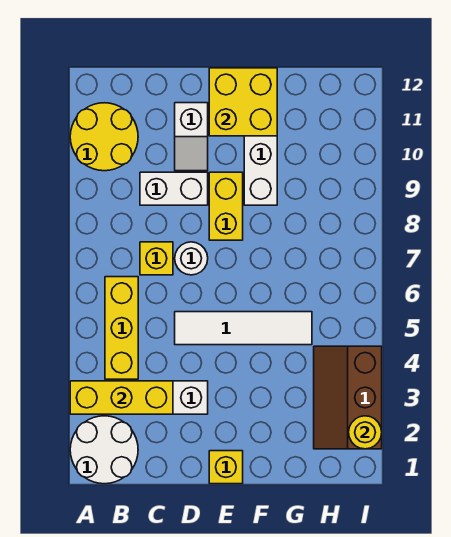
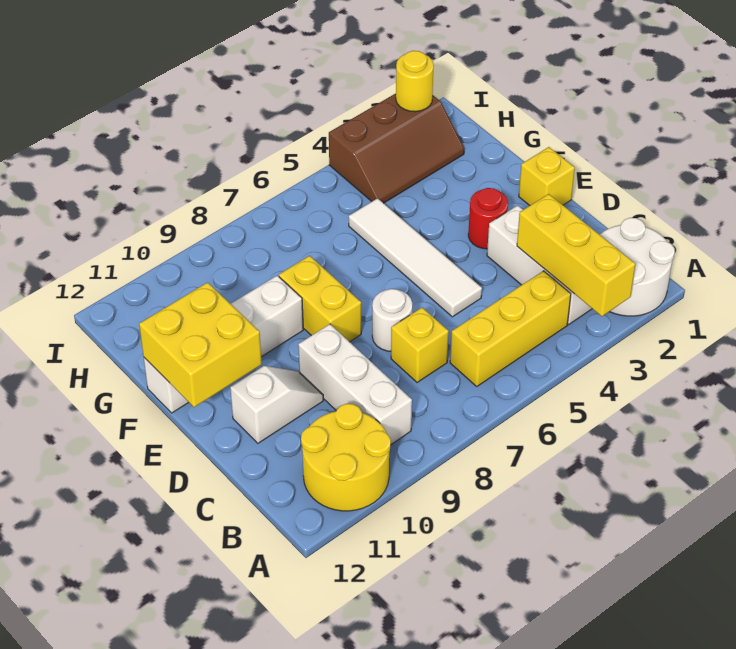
white 1x2 brick [140,172,208,205] -> white 1x3 brick [298,324,412,444]
none -> red 1x1 round brick [468,188,508,249]
yellow 1x2 brick [209,172,243,240] -> yellow 1x2 brick turned to [279,256,361,342]

